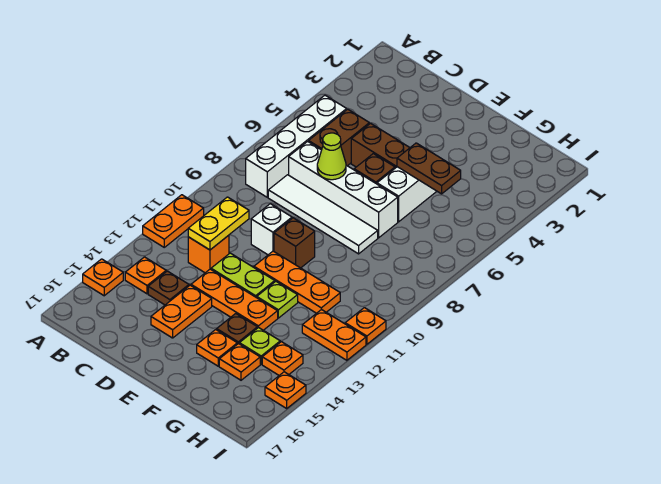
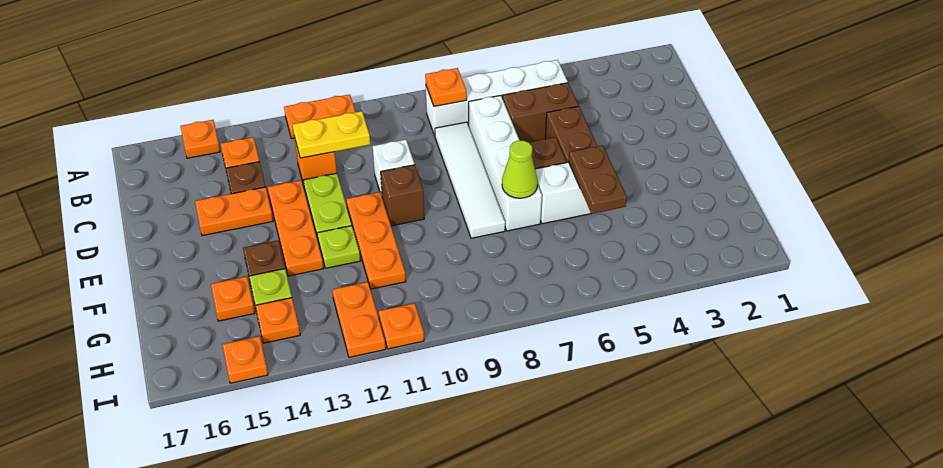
lime 1x1 cone [317,133,346,180] -> lime 1x1 cone moved to [502,141,538,198]
orange 1x1 plate [197,330,237,366] -> orange 1x1 plate moved to [425,68,467,106]

